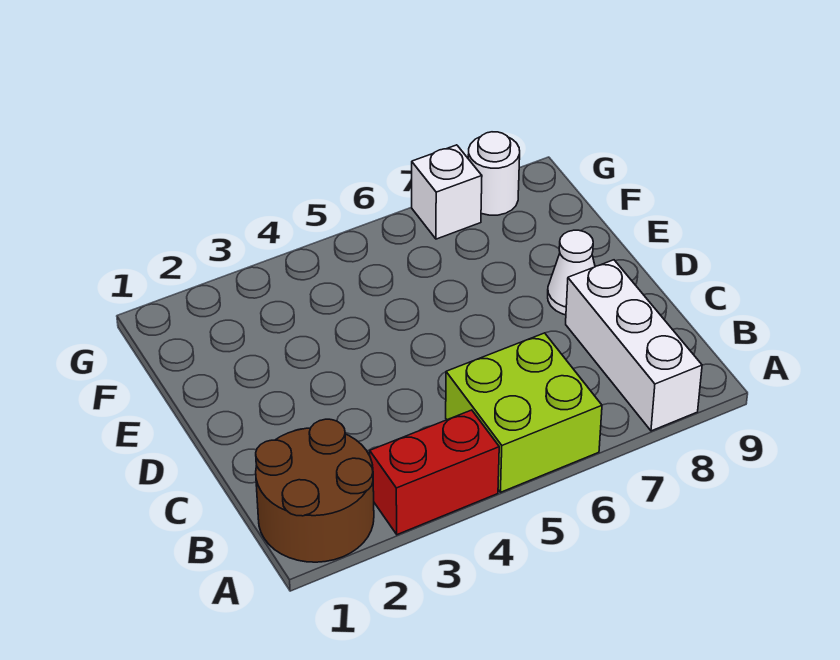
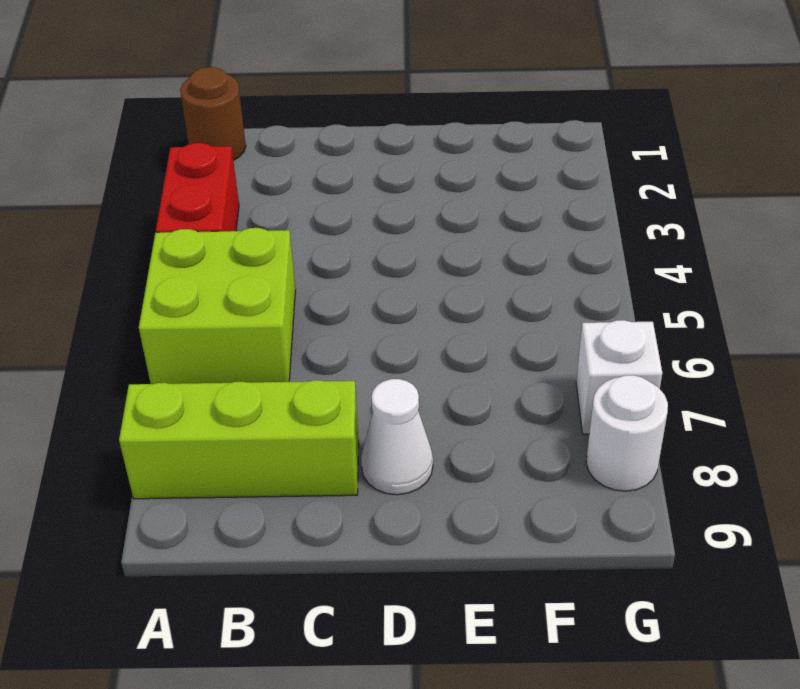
brown 2x2 round brick [256,419,374,562] -> brown 1x1 round brick [180,67,246,161]
white 1x3 brick [566,260,702,431] -> lime 1x3 brick [119,380,359,499]

